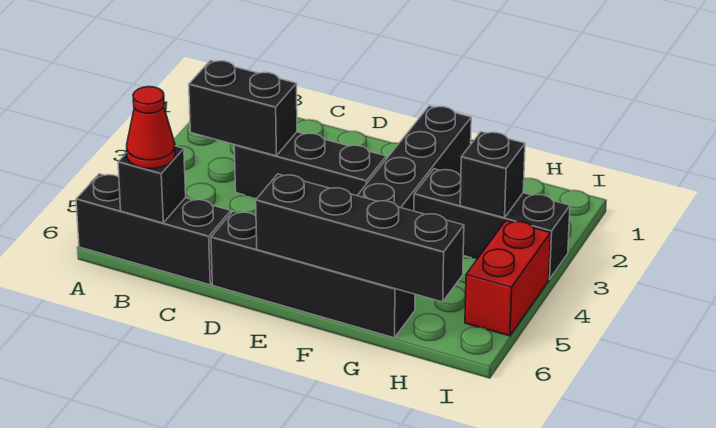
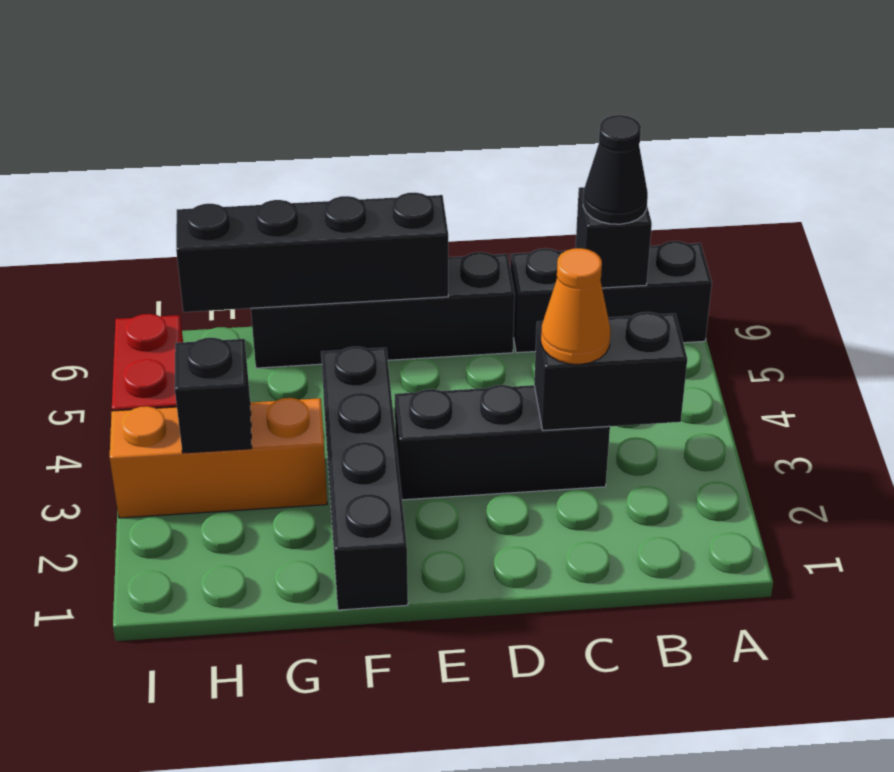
red 1x1 cone [127,87,175,169] -> black 1x1 cone [583,115,648,224]
none -> orange 1x1 cone [541,248,610,365]
black 1x3 brick [414,169,570,279] -> orange 1x3 brick [110,398,327,518]

